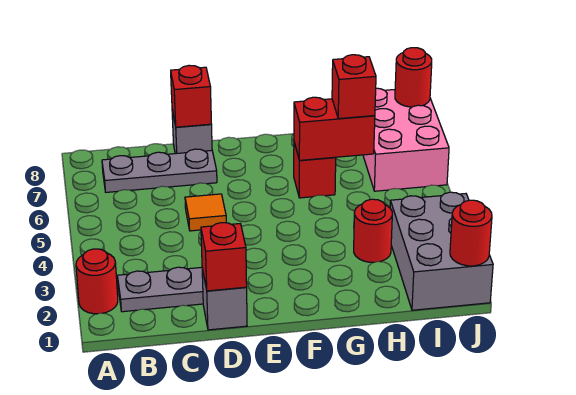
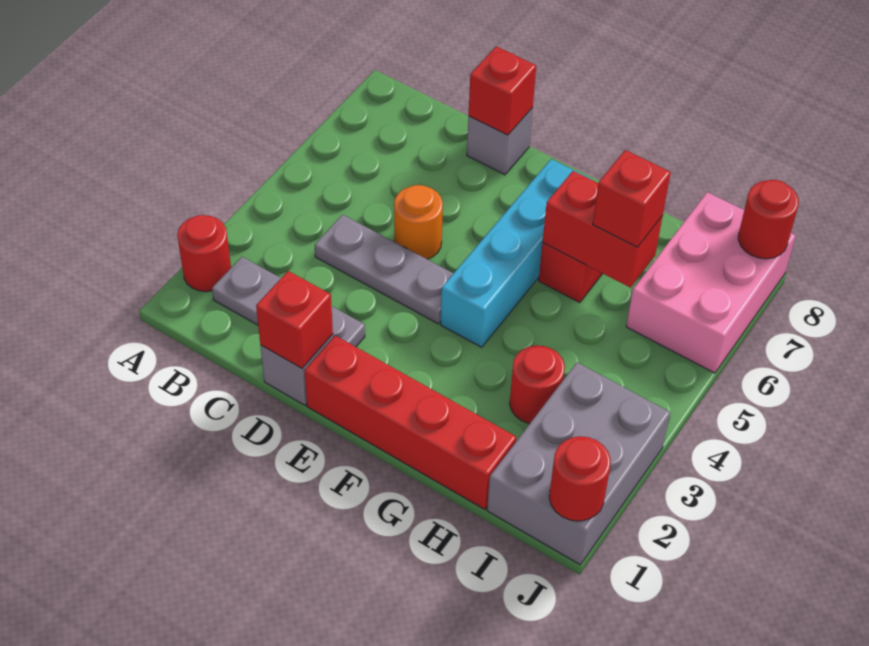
grey 1x3 plate [102,149,217,192] -> grey 1x3 plate moved to [315,215,453,324]
orange 1x1 tile [185,194,226,231] -> orange 1x1 round brick [394,185,443,259]
none -> red 1x4 brick [304,336,517,509]
none -> cyan 1x4 brick [441,159,592,347]

